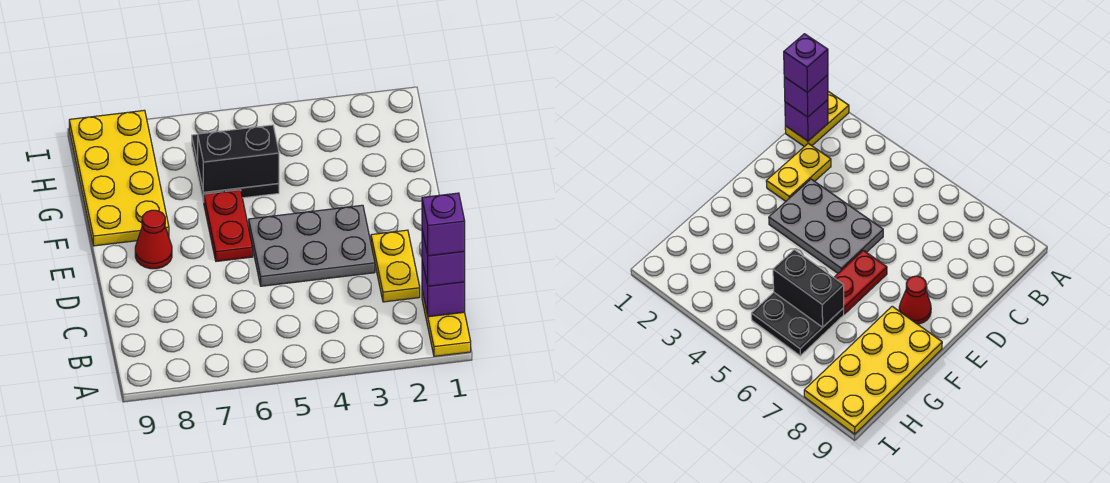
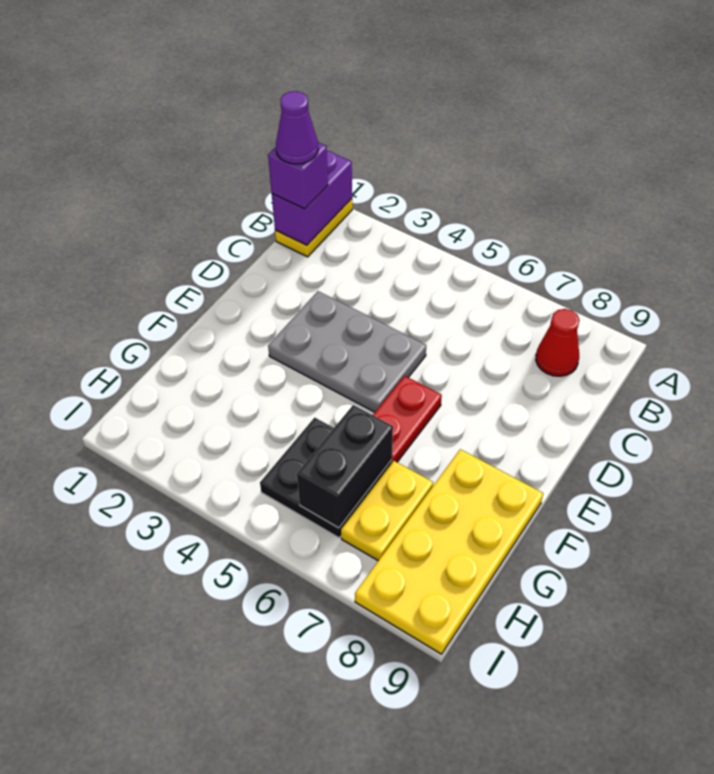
purple 1x1 brick [422,261,465,317] -> purple 1x2 brick [272,151,352,245]
purple 1x1 brick [422,193,465,256] -> purple 1x1 cone [276,91,318,164]
yellow 1x2 plate [371,230,420,302] -> yellow 1x2 plate moved to [341,461,433,561]
red 1x1 cone [135,210,172,269] -> red 1x1 cone moved to [536,309,579,376]
black 1x2 brick [198,125,279,192] -> black 1x2 brick turned to [297,405,393,528]

